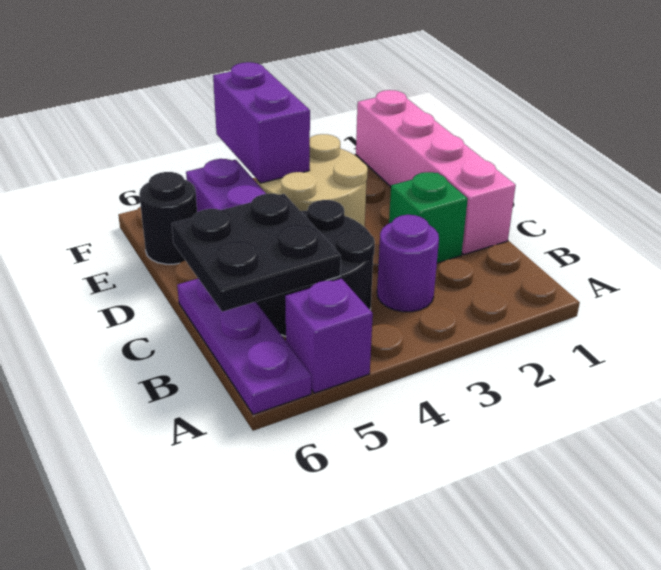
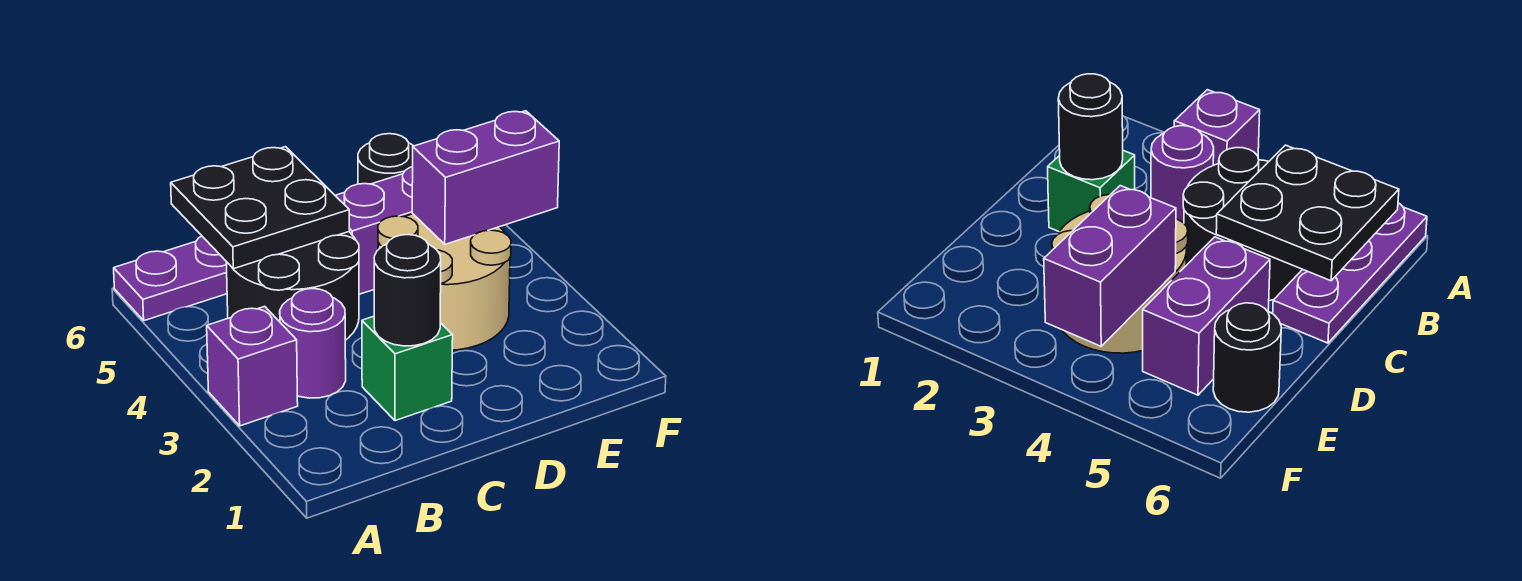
purple 1x1 brick [285,278,373,393] -> purple 1x1 brick moved to [207,306,298,426]
pink 1x4 brick [356,90,516,255] -> none
none -> black 1x1 round brick [374,235,441,346]

